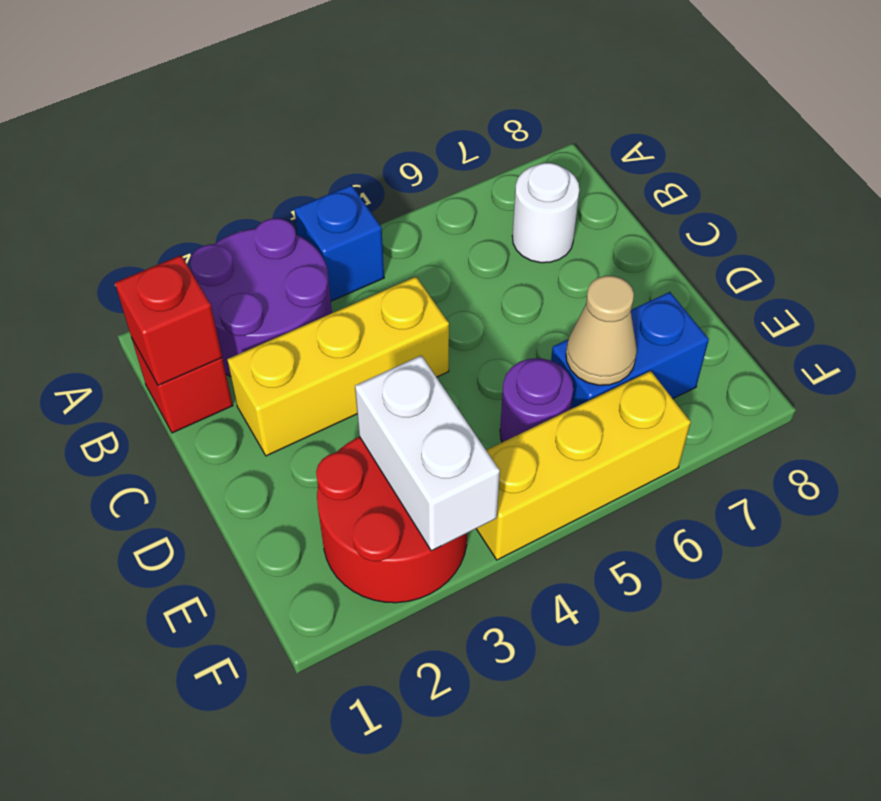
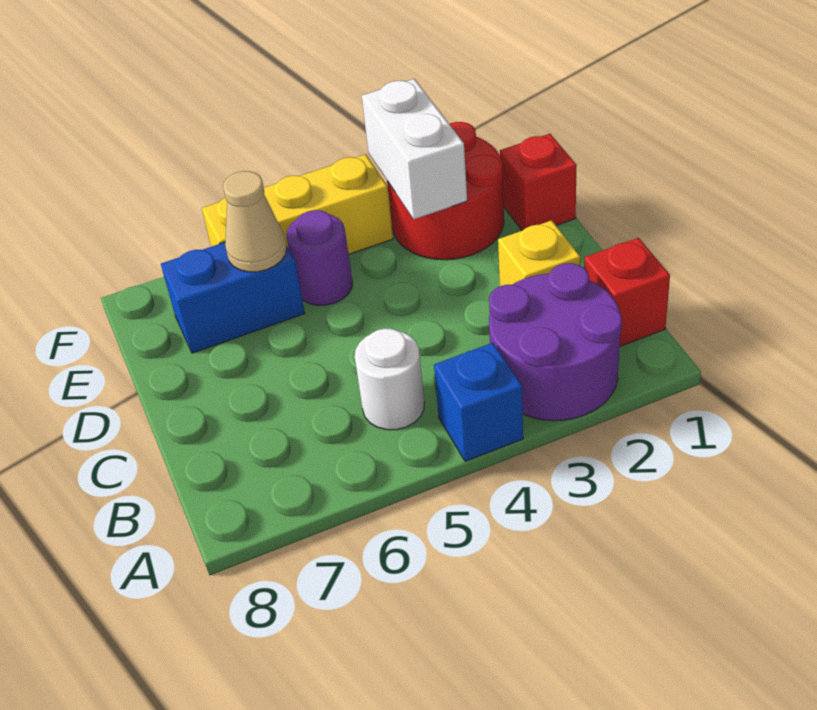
red 1x1 brick [115,255,222,385] -> red 1x1 brick moved to [500,134,577,231]
white 1x1 round brick [512,163,579,263] -> white 1x1 round brick moved to [355,328,424,430]
yellow 1x3 brick [227,277,449,456] -> yellow 1x1 brick [498,220,580,286]

